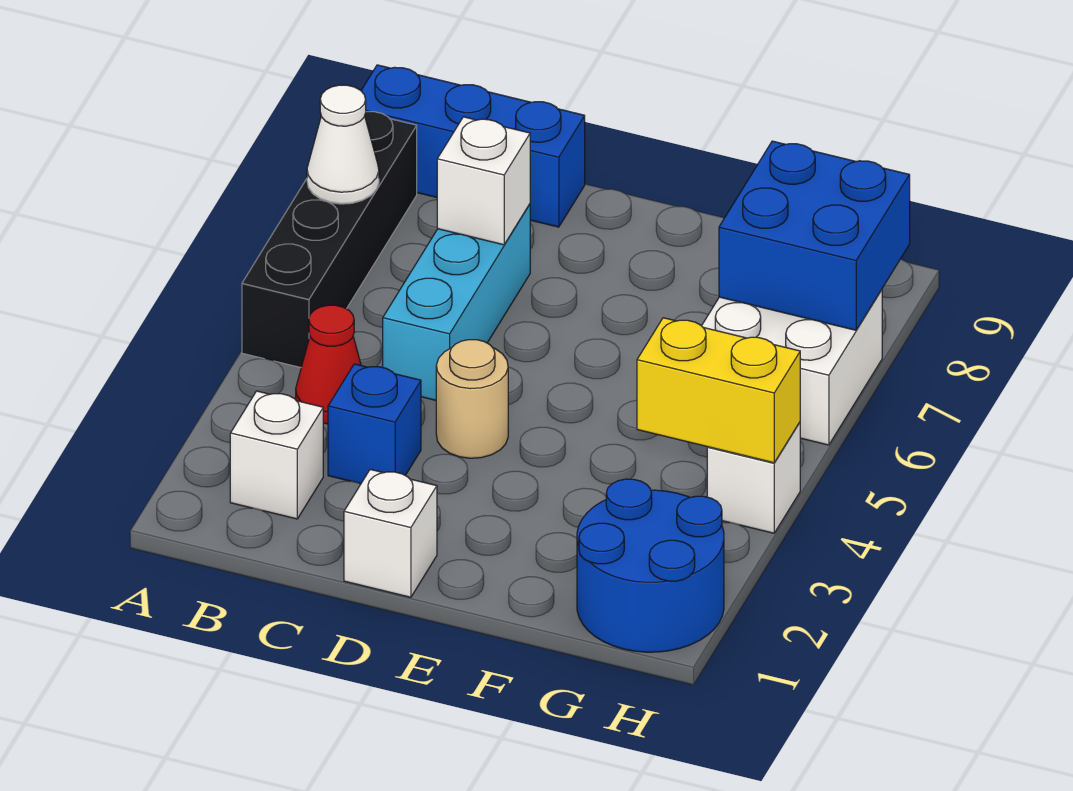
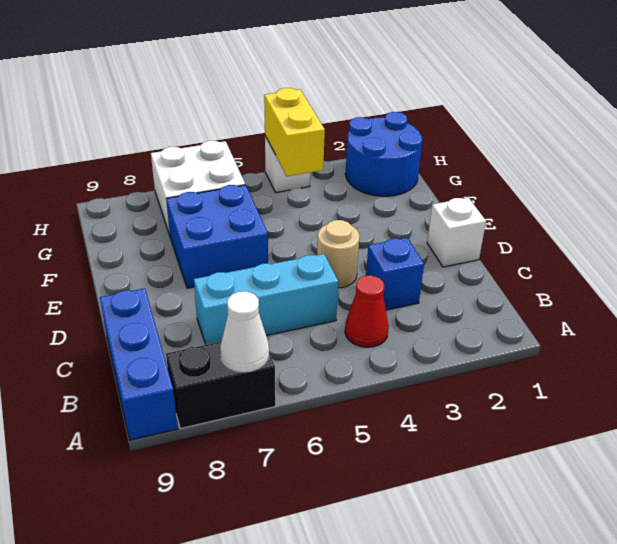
black 1x4 brick [242,112,417,368] -> black 1x2 brick [166,342,275,429]
white 1x1 brick [230,391,323,519] -> none
white 1x1 brick [437,117,530,245] -> none
blue 2x2 brick [719,141,910,330] -> blue 2x2 brick moved to [166,185,268,288]

